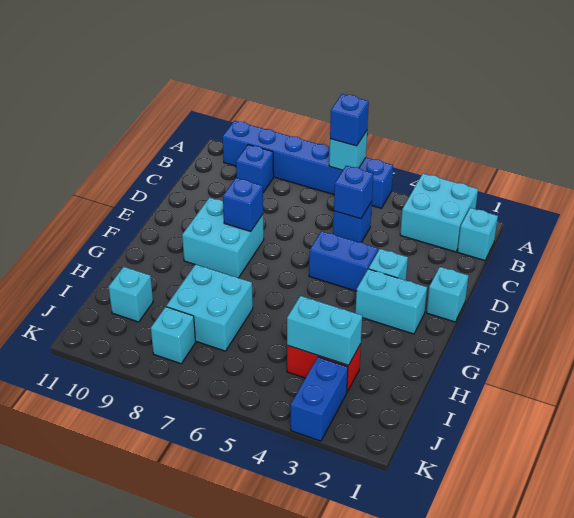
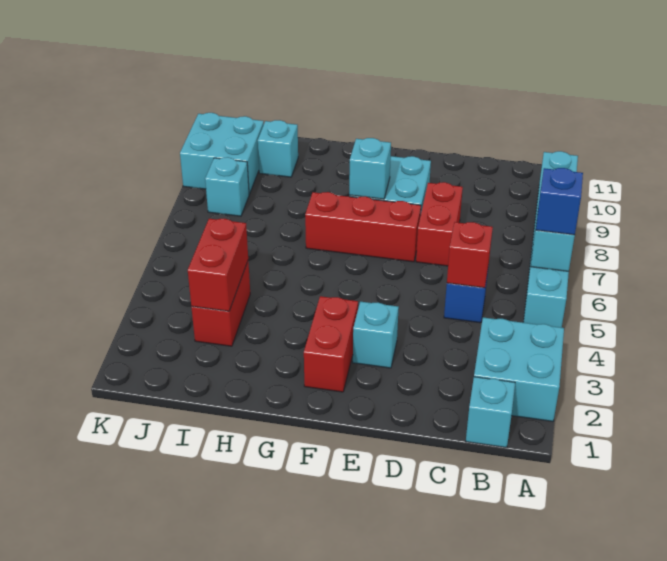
blue 1x6 brick [223,121,393,208] -> cyan 1x6 brick [524,151,578,328]
blue 1x1 brick [236,145,274,193] -> none
blue 1x1 brick [334,166,373,219] -> red 1x1 brick [447,222,493,288]
none -> red 1x2 brick [416,182,463,266]
cyan 1x1 brick [427,267,469,322] -> cyan 1x1 brick moved to [349,138,391,199]
blue 1x2 brick [309,231,378,291] -> none
none -> red 1x3 brick [305,192,421,262]
blue 1x1 brick [223,178,263,231] -> none
cyan 1x2 brick [355,269,427,334] -> red 1x2 brick [304,296,358,392]
cyan 2x2 brick [166,264,253,351] -> cyan 2x2 brick moved to [180,113,264,194]
cyan 1x2 brick [287,296,362,365] -> red 1x2 brick [188,219,248,311]
blue 1x2 brick [291,357,348,441] -> none

